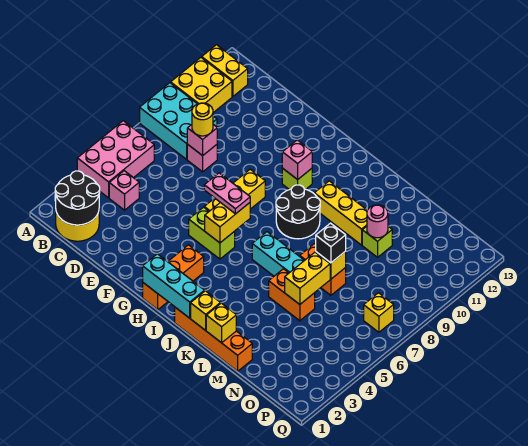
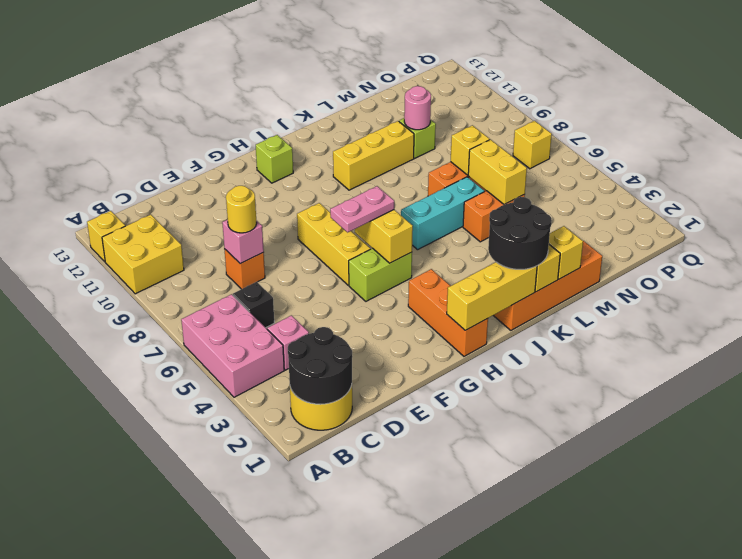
cyan 2x3 brick [140,83,217,159] -> none
yellow 1x2 brick [202,45,248,97] -> yellow 1x1 brick [87,211,125,262]
pink 1x1 brick [187,145,217,172] -> orange 1x1 brick [224,249,265,289]
cyan 1x3 brick [143,254,205,318] -> yellow 1x3 brick [447,262,537,330]
lime 1x1 brick [282,168,312,190] -> lime 1x1 brick moved to [256,135,293,183]
pink 1x1 brick [282,140,312,180] -> none
black 2x2 round brick [276,185,320,239] -> black 2x2 round brick moved to [488,197,552,269]
black 1x1 brick [316,223,346,263] -> black 1x1 brick moved to [233,282,274,328]

